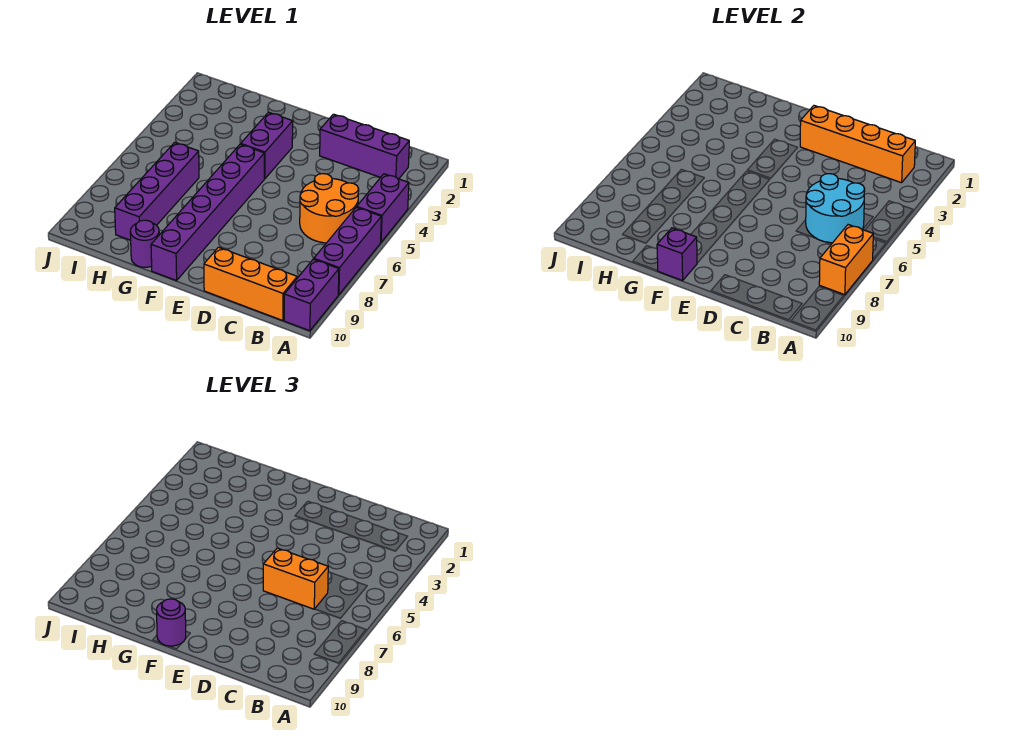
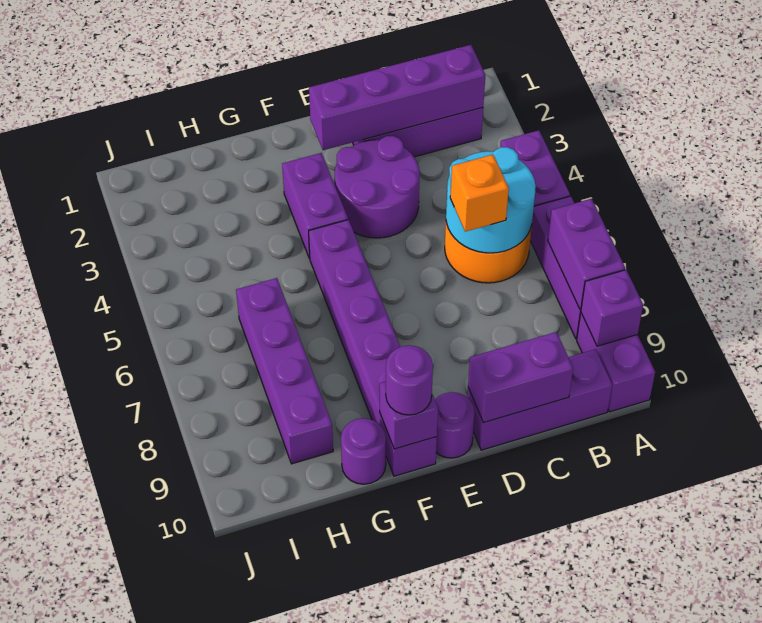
orange 1x2 brick [819,225,873,295] -> purple 1x2 brick [548,199,625,310]
none -> purple 1x1 brick [581,270,643,346]
orange 1x4 brick [800,106,915,183] -> purple 1x4 brick [309,45,485,150]
orange 1x3 brick [204,247,297,321] -> purple 1x3 brick [467,349,612,450]
orange 1x2 brick [263,548,328,609] -> orange 1x1 brick [450,155,509,232]
none -> purple 1x2 brick [468,332,573,423]
none -> purple 2x2 round brick [335,136,420,238]
none -> purple 1x1 round brick [435,392,475,458]

